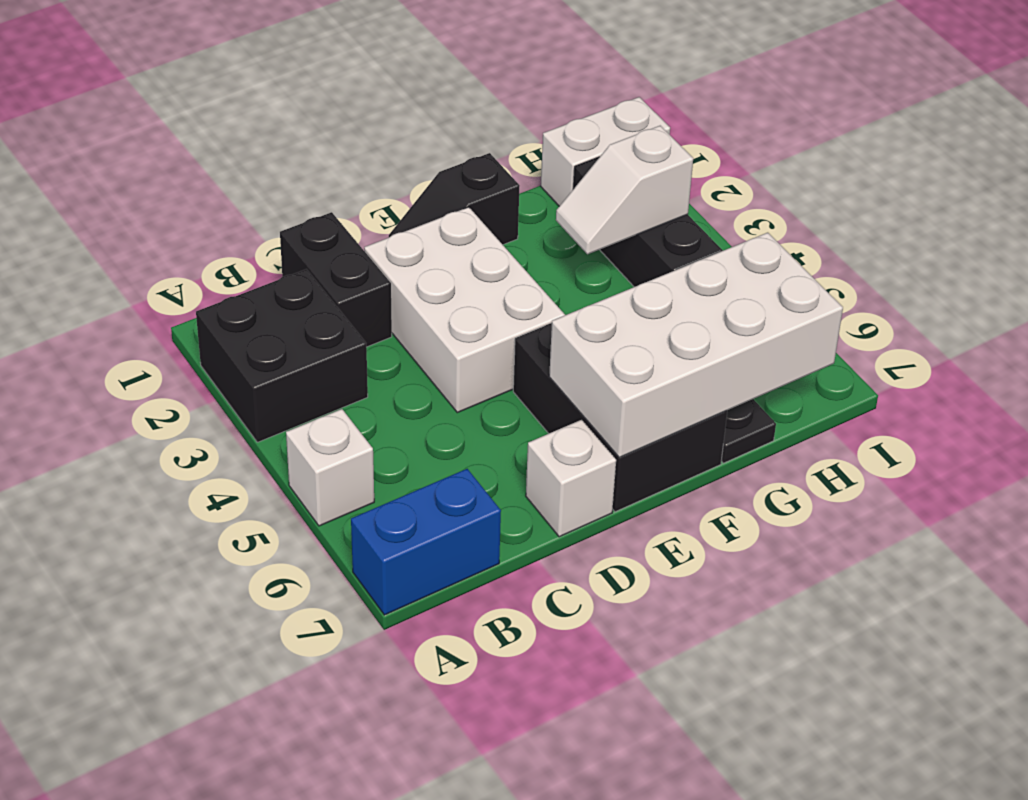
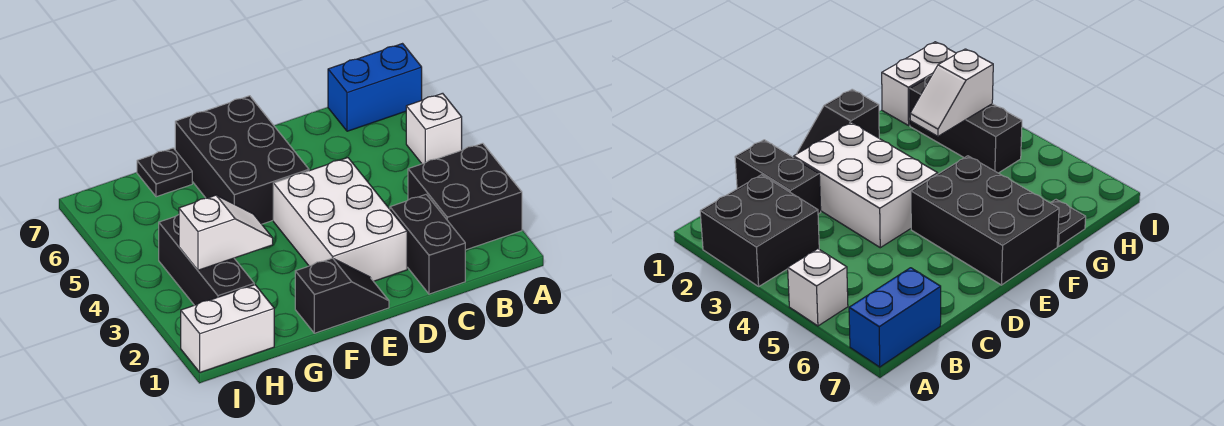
white 1x1 brick [526,420,616,537] -> none
white 2x4 brick [549,233,843,457] -> none

